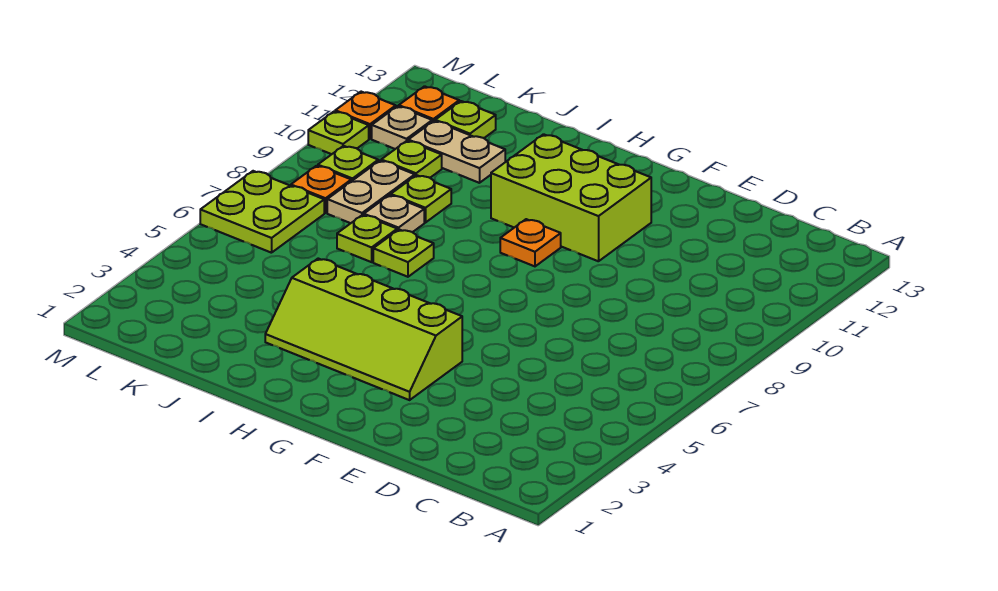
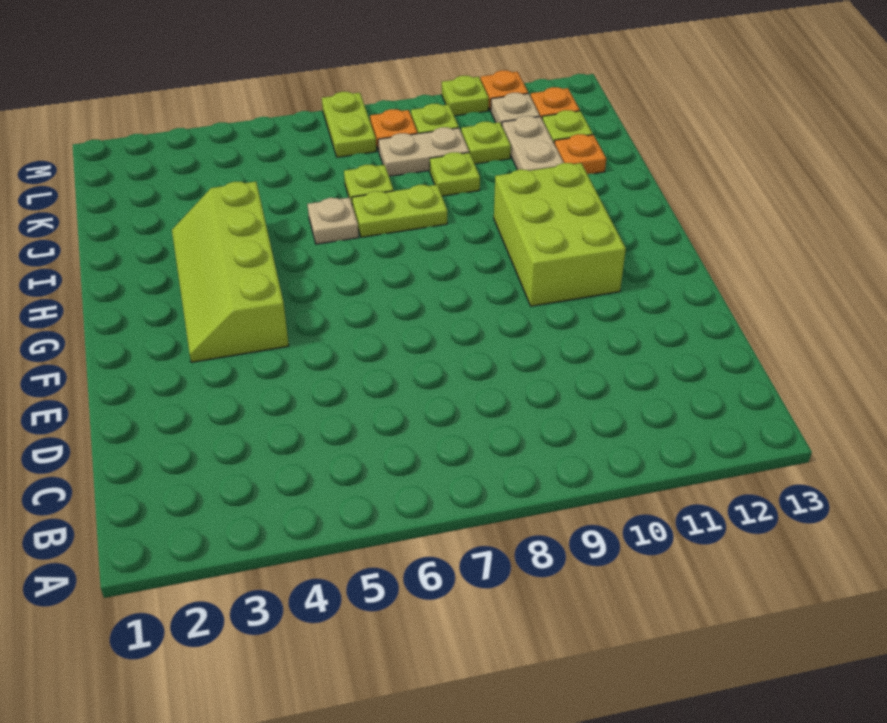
orange 1x1 plate [500,219,561,266] -> orange 1x1 plate moved to [554,134,606,174]
lime 1x1 plate [373,230,434,277] -> lime 1x2 plate [352,185,447,237]
tan 1x1 plate [364,195,424,232] -> tan 1x1 plate moved to [308,197,359,244]
lime 2x2 plate [200,171,324,253] -> lime 1x2 plate [322,92,376,157]

